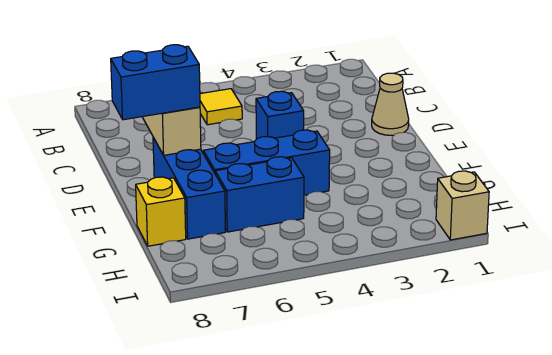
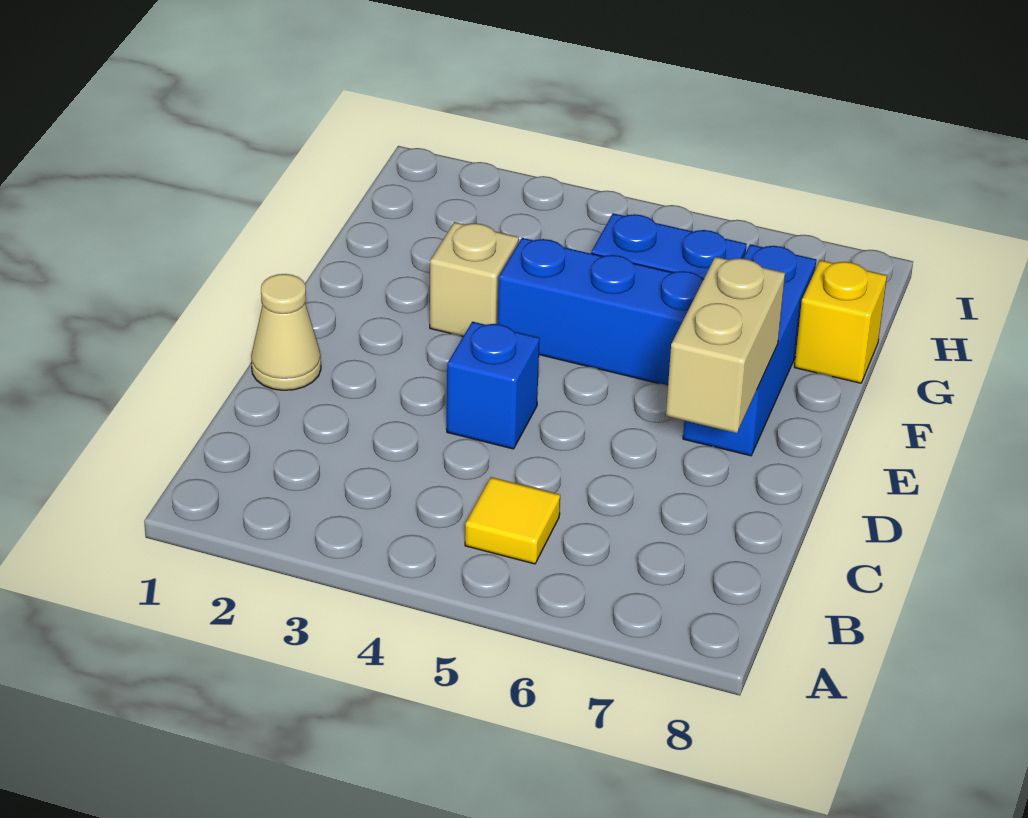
blue 1x2 brick [111,45,200,120] -> none
tan 1x1 brick [436,171,489,240] -> tan 1x1 brick moved to [430,222,519,336]

